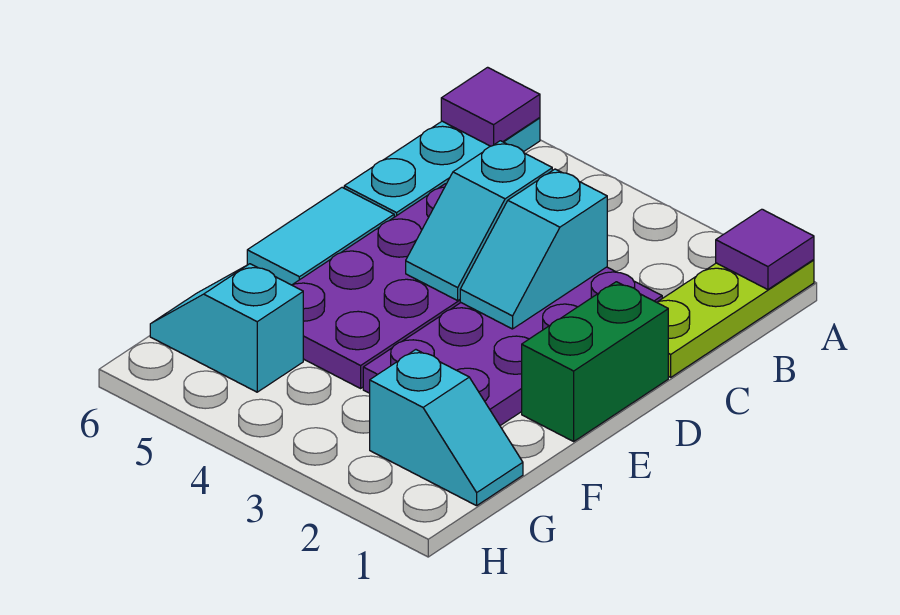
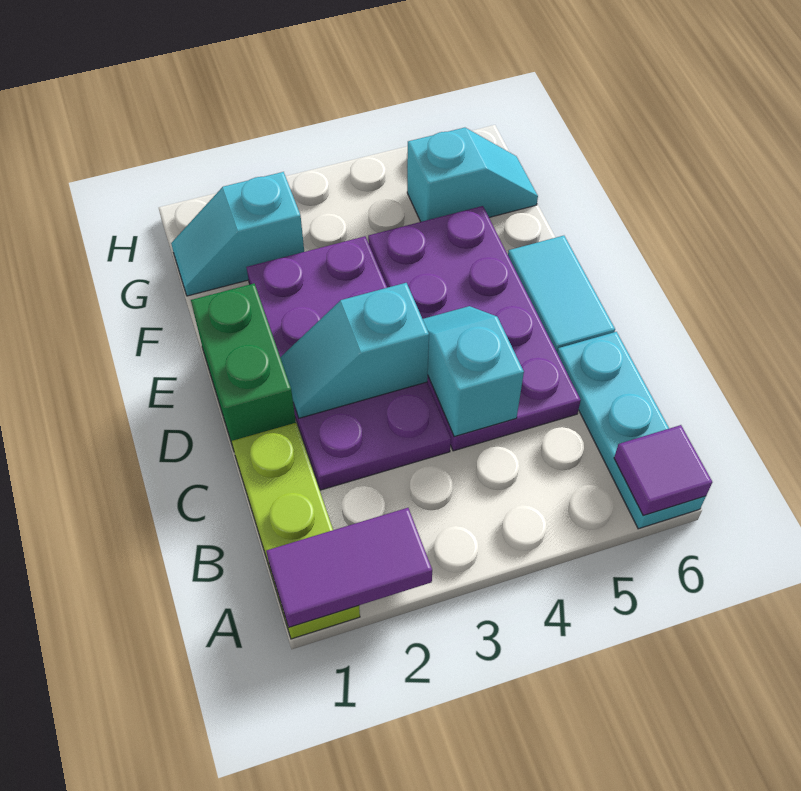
purple 1x1 tile [716,209,814,290] -> purple 1x2 tile [266,508,432,627]
cyan 1x2 slope [460,169,607,329] -> cyan 1x2 slope turned to [280,283,429,418]

